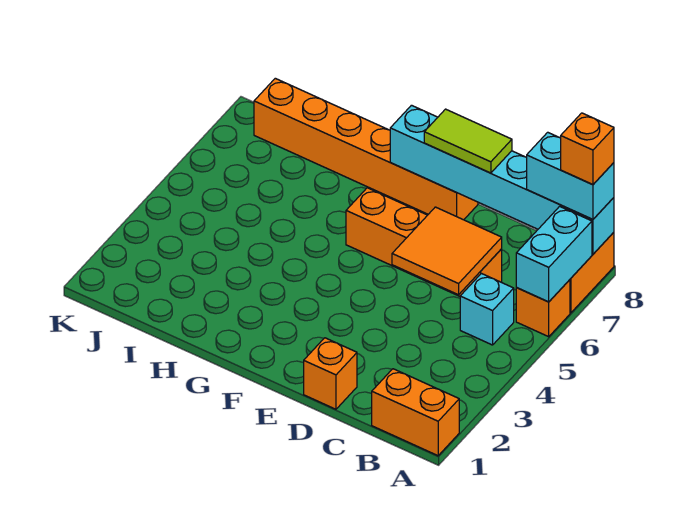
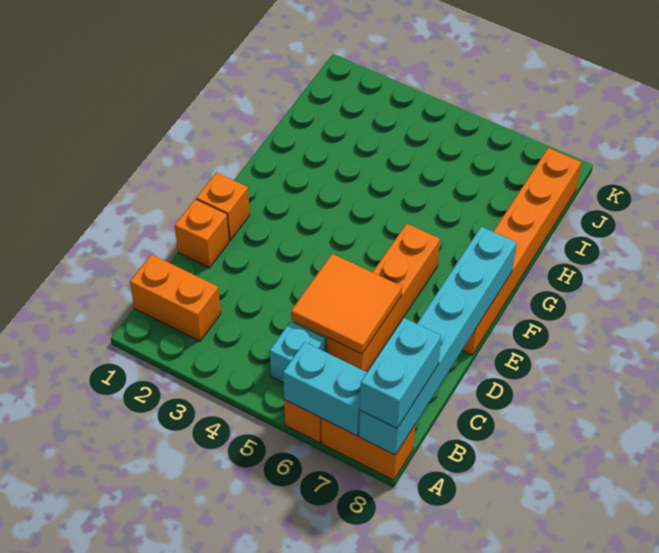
orange 1x2 brick [372,369,459,456] -> orange 1x2 brick turned to [130,254,221,341]
orange 1x1 brick [561,113,614,185] -> orange 1x1 brick moved to [196,172,250,241]
lime 1x2 tile [424,109,512,173] -> none

